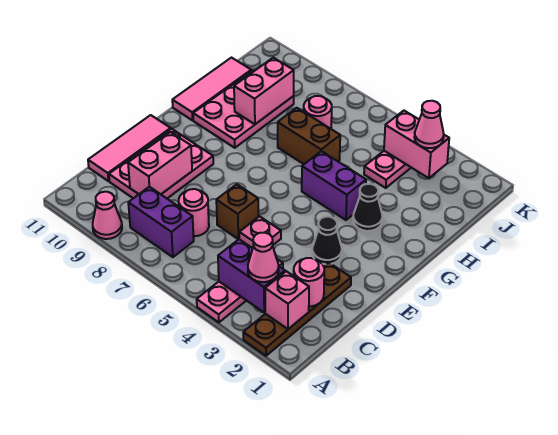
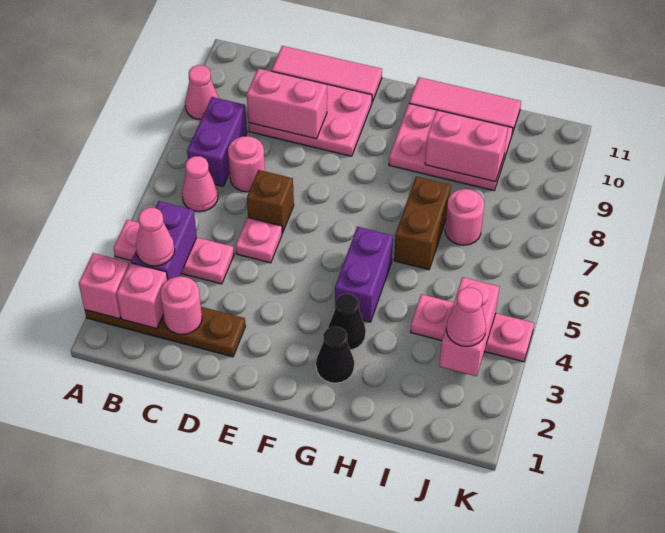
none -> pink 1x1 brick [79,253,129,319]
none -> pink 1x1 cone [182,156,218,212]
black 1x1 cone [312,217,342,264] -> black 1x1 cone moved to [316,327,354,383]

